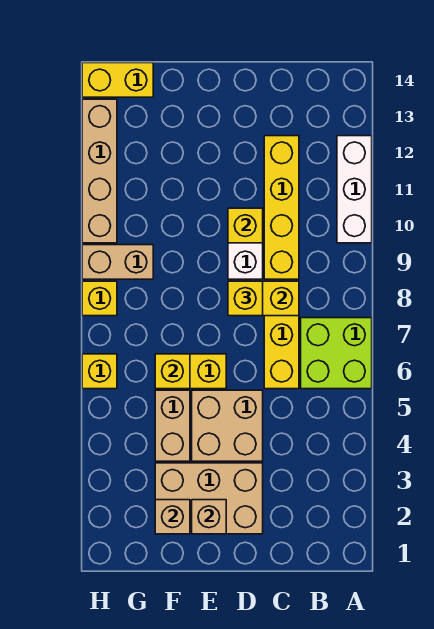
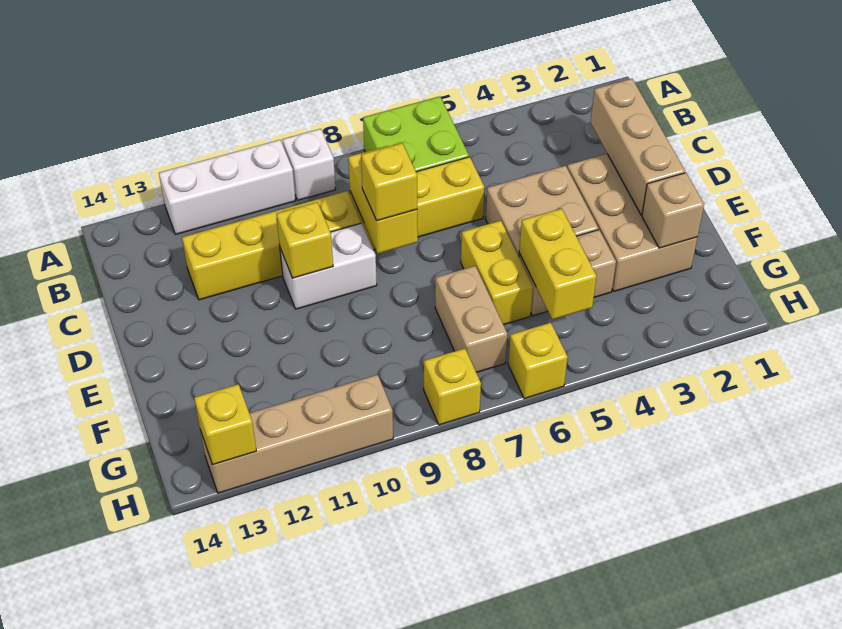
none -> white 1x1 brick [282,129,336,200]
tan 1x1 brick [192,500,226,534] -> tan 1x3 brick [591,79,685,215]
yellow 1x1 brick [155,354,190,389] -> yellow 1x1 brick moved to [194,384,256,465]
tan 1x2 brick [82,245,153,279] -> tan 1x2 brick moved to [435,266,507,372]
yellow 1x2 brick [82,63,153,97] -> yellow 1x2 brick moved to [519,208,597,320]

